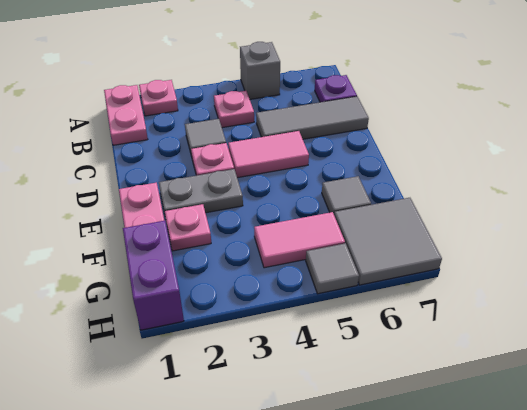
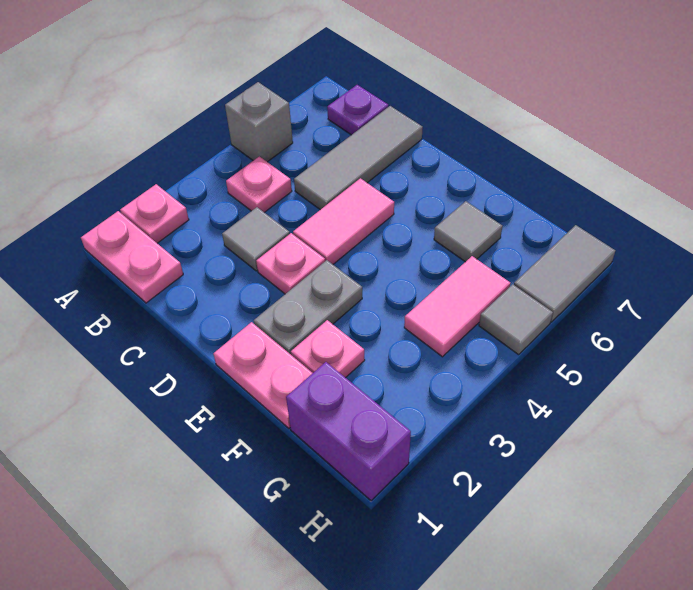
grey 2x2 tile [334,198,442,285] -> grey 1x2 tile [514,225,615,322]

